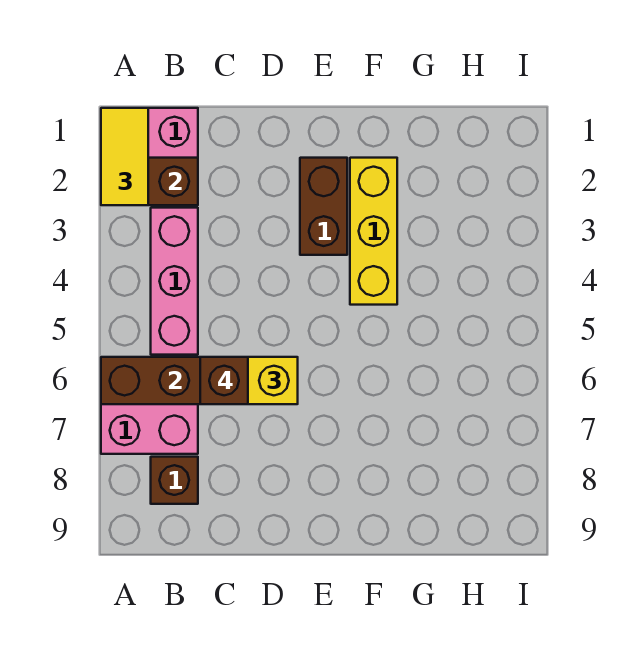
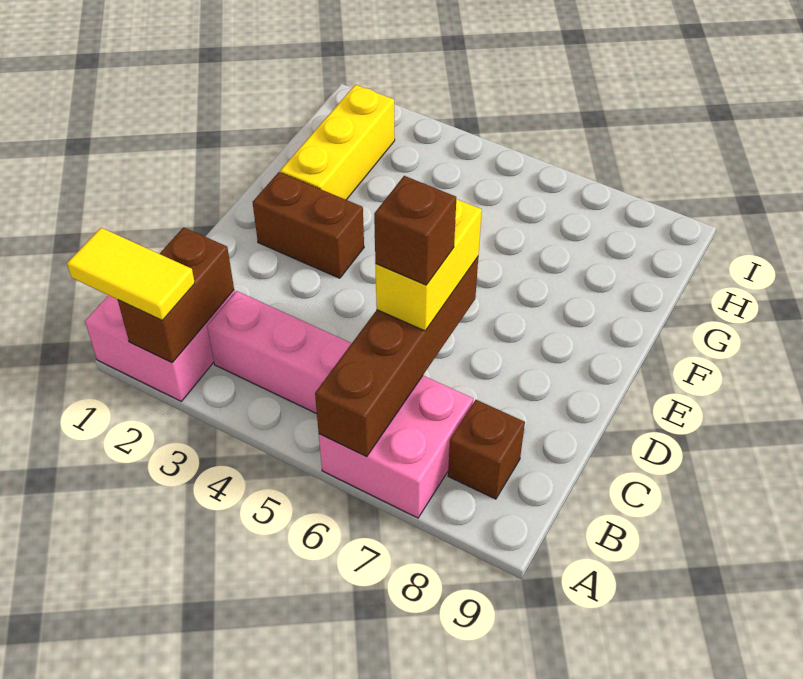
yellow 1x3 brick [350,158,397,305] -> yellow 1x3 brick turned to [280,85,395,200]

